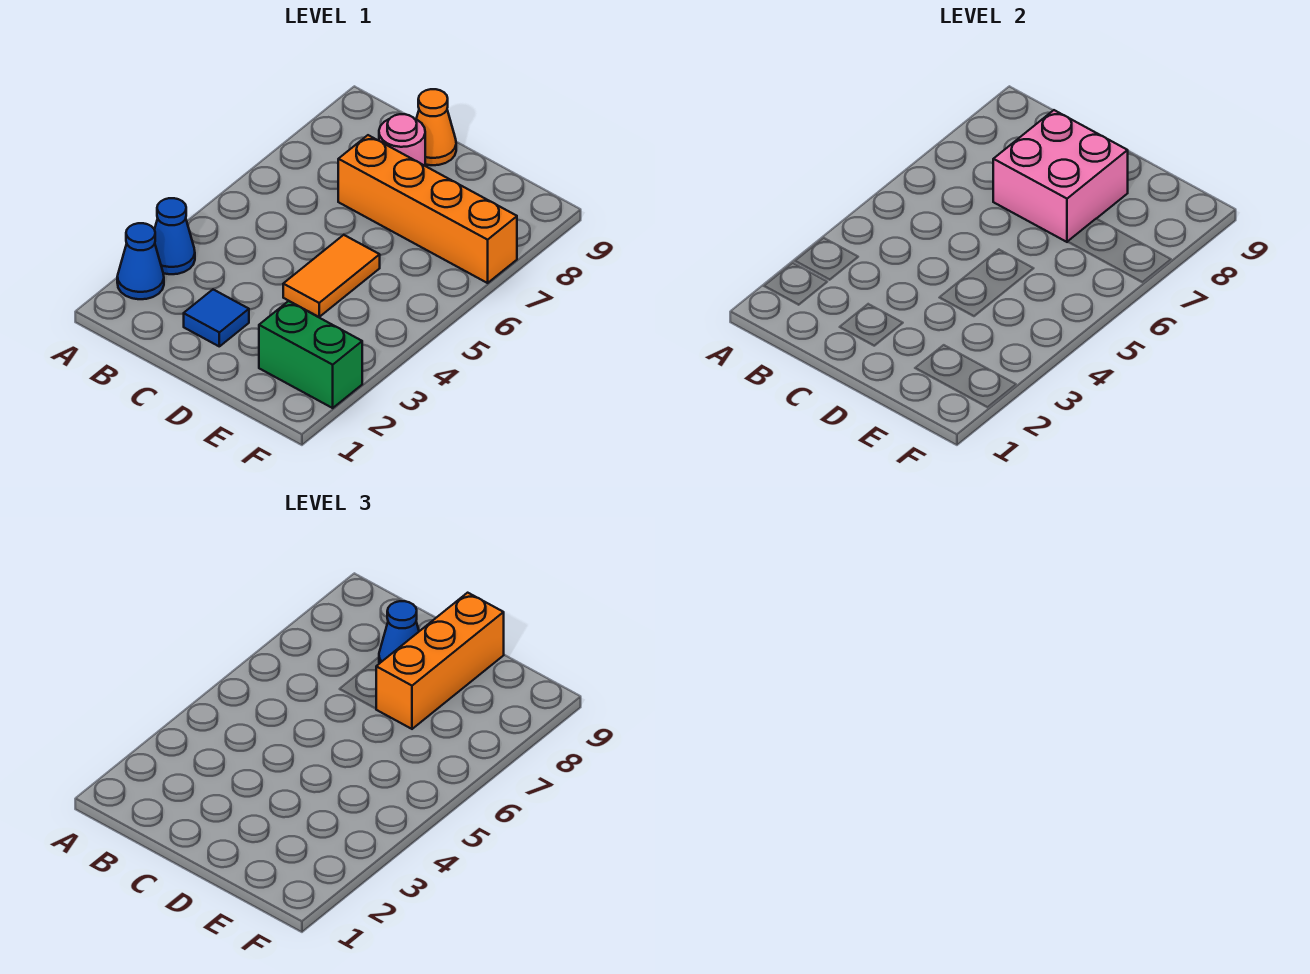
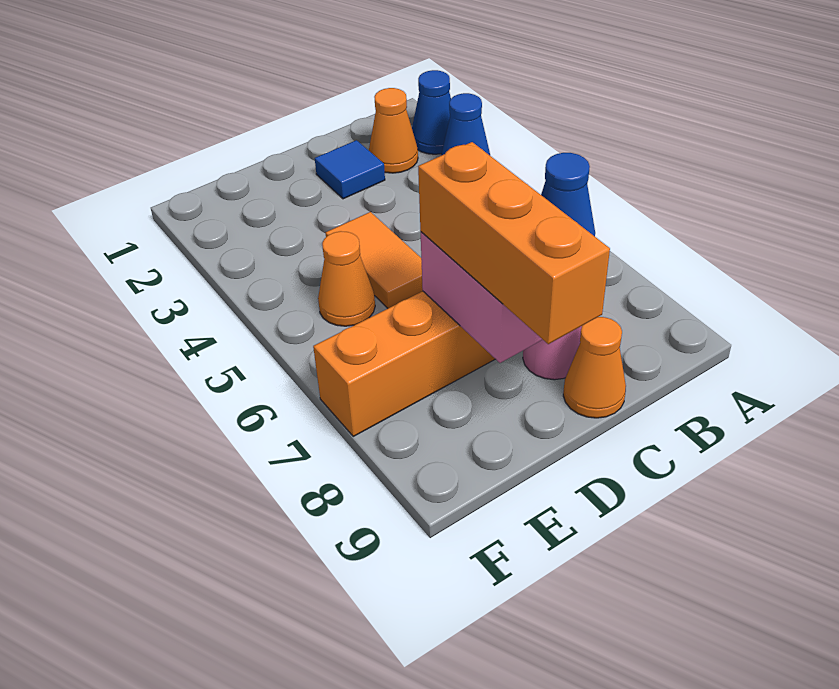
none -> orange 1x1 cone [369,88,418,173]
green 1x2 brick [259,301,362,408] -> none
none -> orange 1x1 cone [318,231,375,326]

